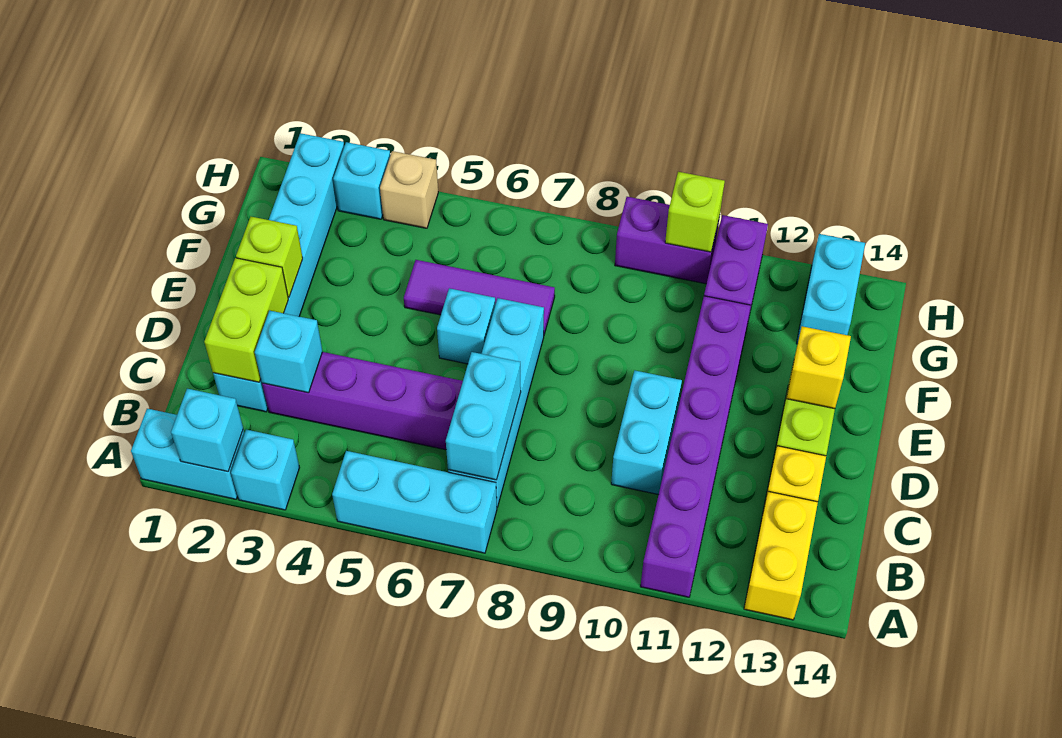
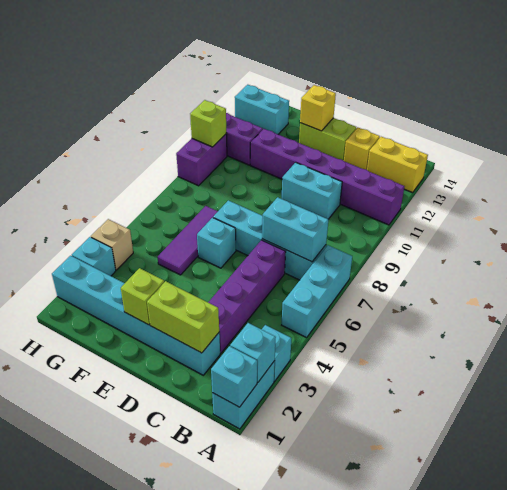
cyan 1x1 brick [255,311,323,393] -> cyan 1x1 brick moved to [211,346,257,407]

